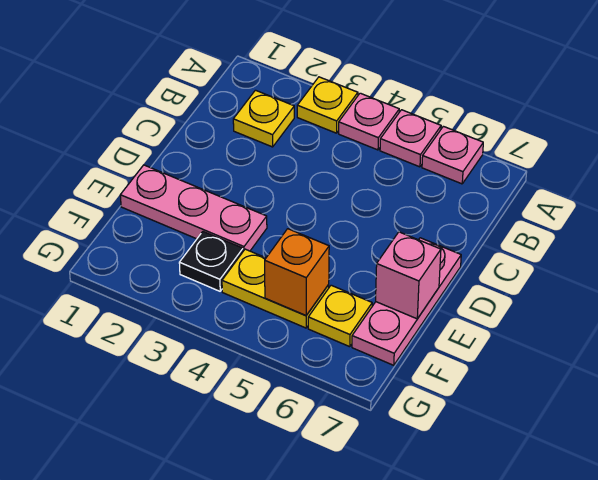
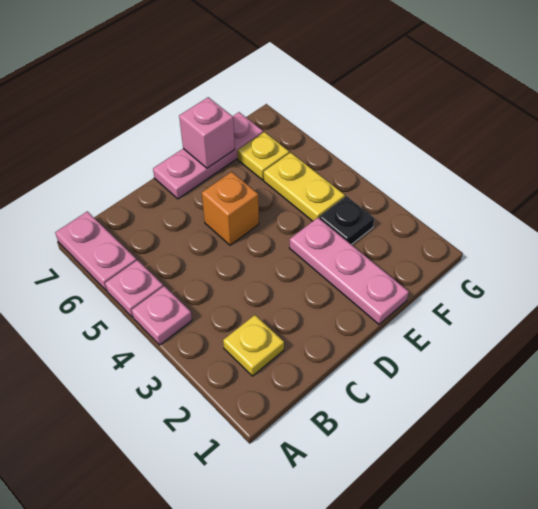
yellow 1x1 plate [297,77,358,133] -> none
pink 1x1 plate [422,126,483,184] -> pink 1x2 plate [55,211,137,291]
orange 1x1 brick [265,229,329,316] -> orange 1x1 brick moved to [202,172,259,245]

